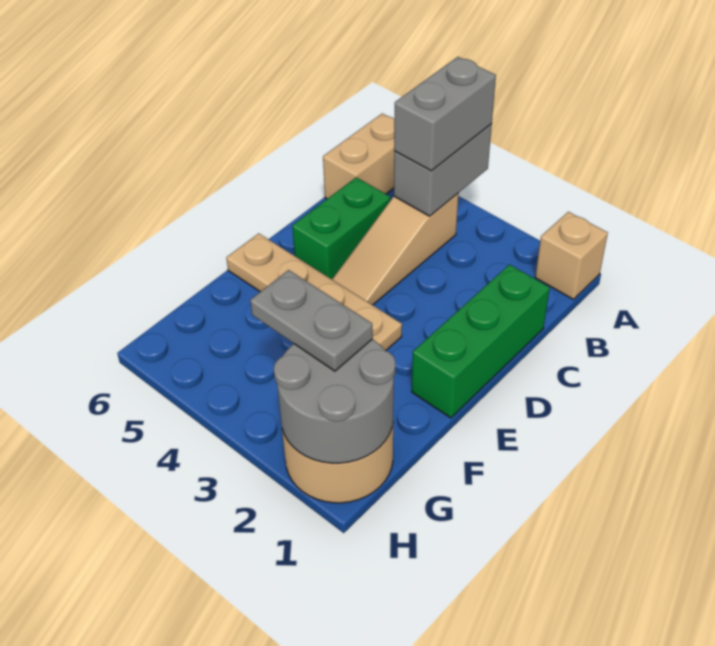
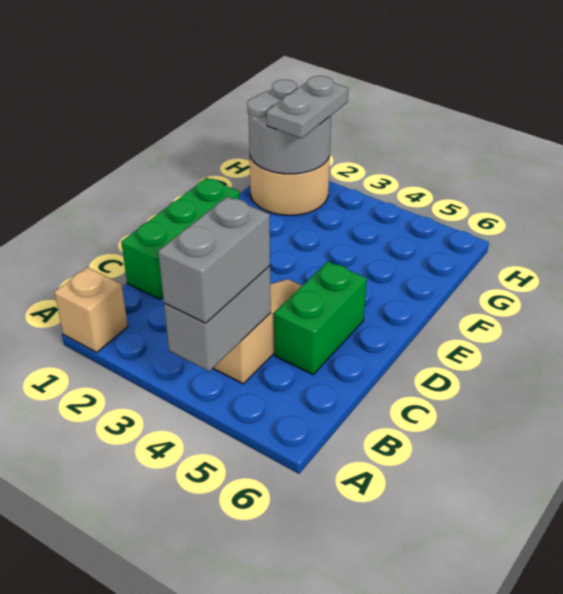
tan 1x2 brick [323,114,394,199] -> none
tan 1x4 plate [226,233,402,351] -> none
grey 1x2 plate [250,270,373,371] -> grey 1x2 plate turned to [267,76,348,139]

